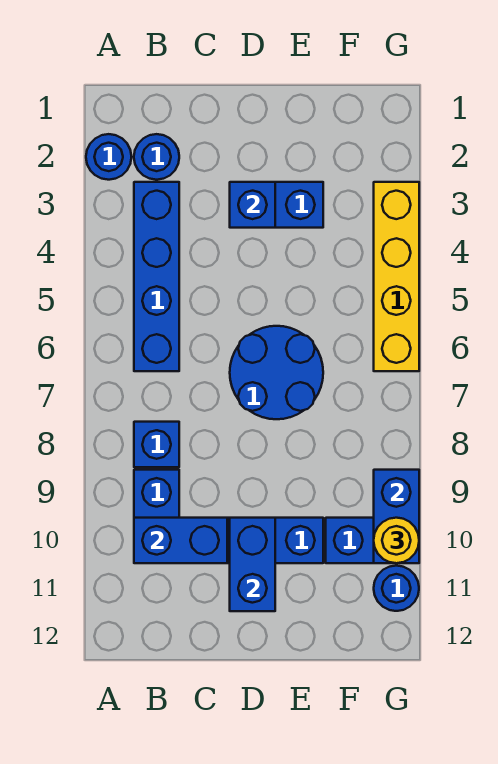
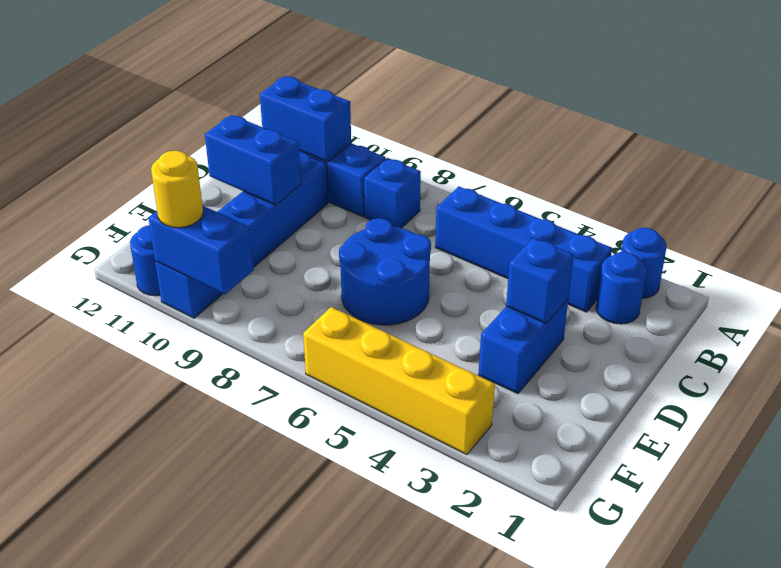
blue 1x2 brick [134,518,227,563] -> blue 1x2 brick turned to [260,76,351,162]

